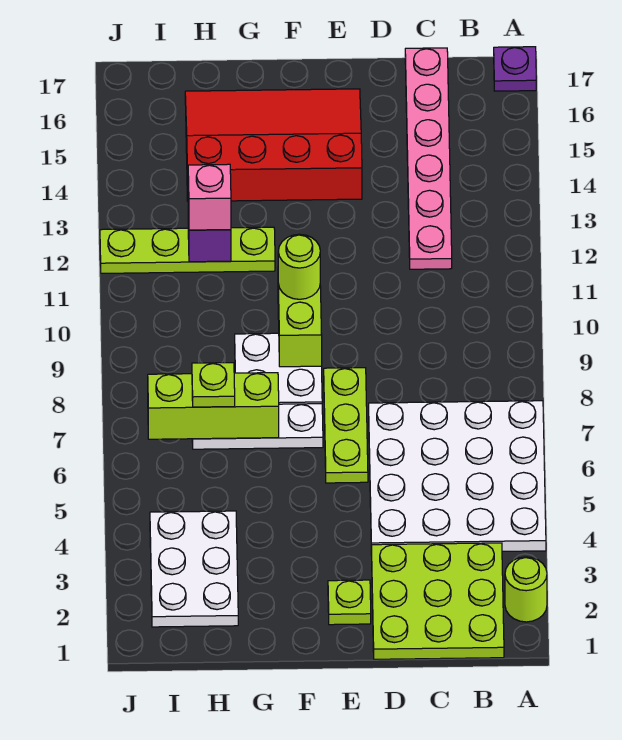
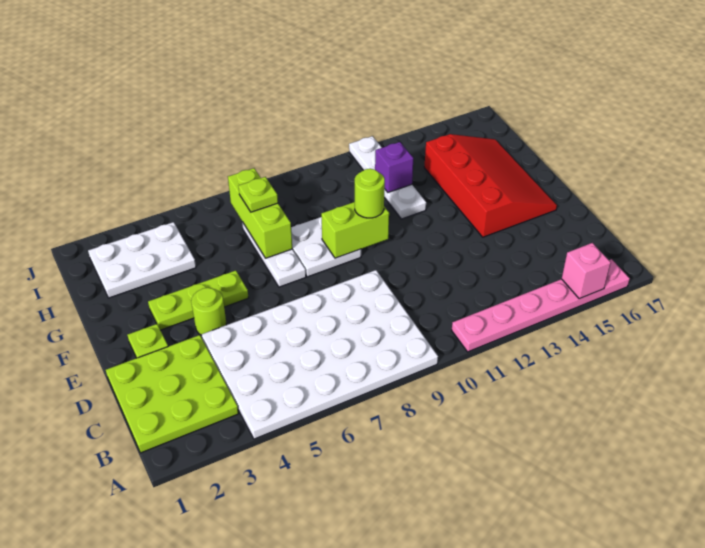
lime 1x1 round brick [505,557,547,622] -> lime 1x1 round brick moved to [191,288,226,335]
white 4x4 plate [369,401,546,551] -> white 4x6 plate [202,270,438,439]
purple 1x1 plate [494,47,536,91] -> none
pink 1x6 plate [405,48,452,269] -> pink 1x6 plate moved to [452,259,630,352]
lime 1x3 plate [324,368,368,483] -> lime 1x3 plate moved to [148,271,248,330]
lime 1x4 plate [100,227,275,273] -> white 1x4 plate [349,136,426,219]
pink 1x1 brick [188,164,231,230] -> pink 1x1 brick moved to [562,243,611,299]

